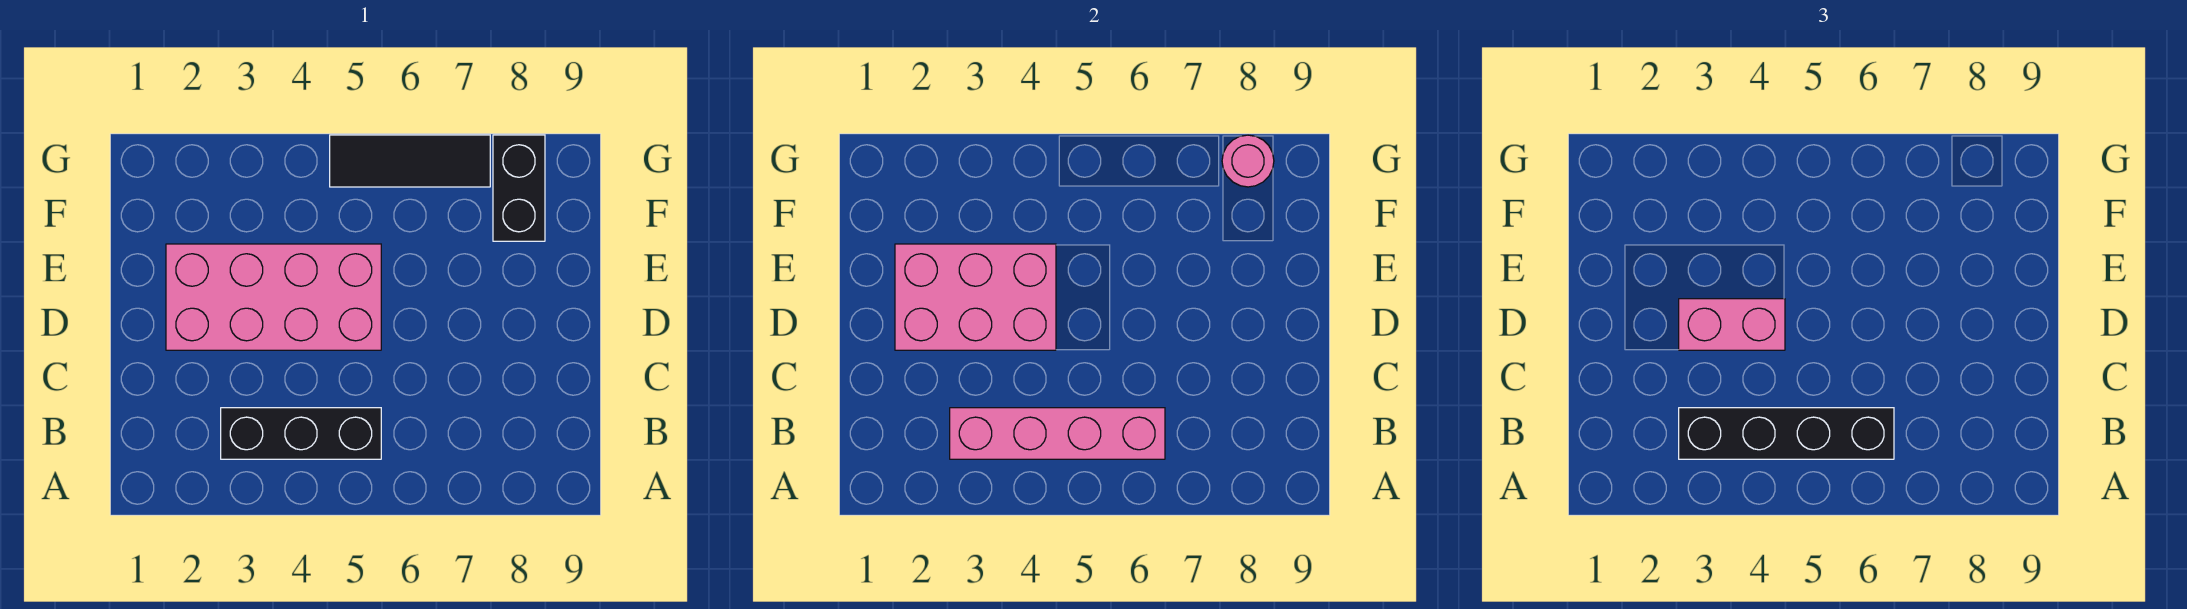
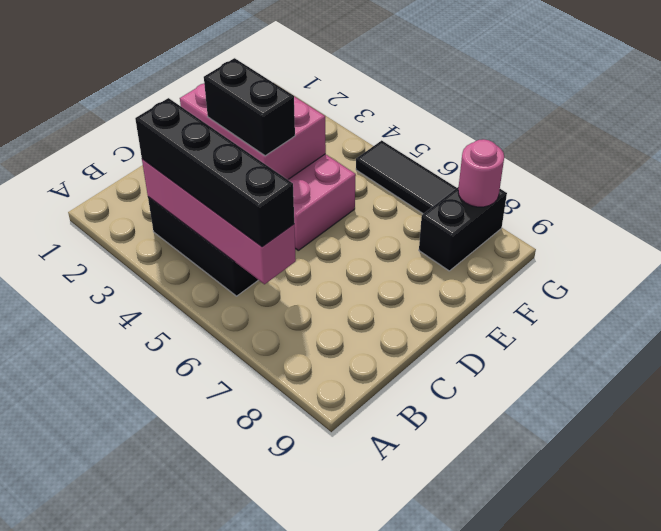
pink 1x2 brick [1679,299,1785,350] -> black 1x2 brick [204,58,295,156]

